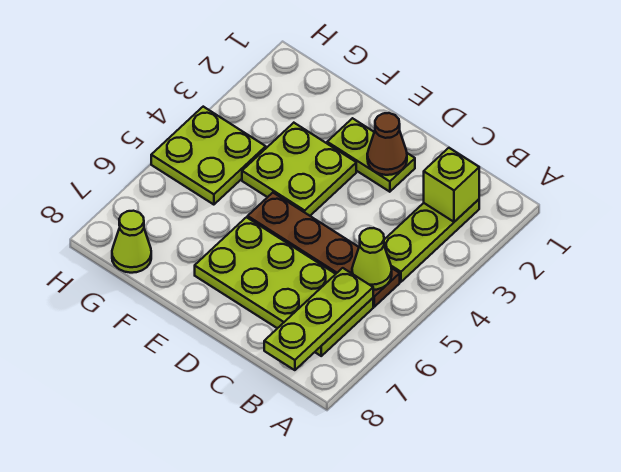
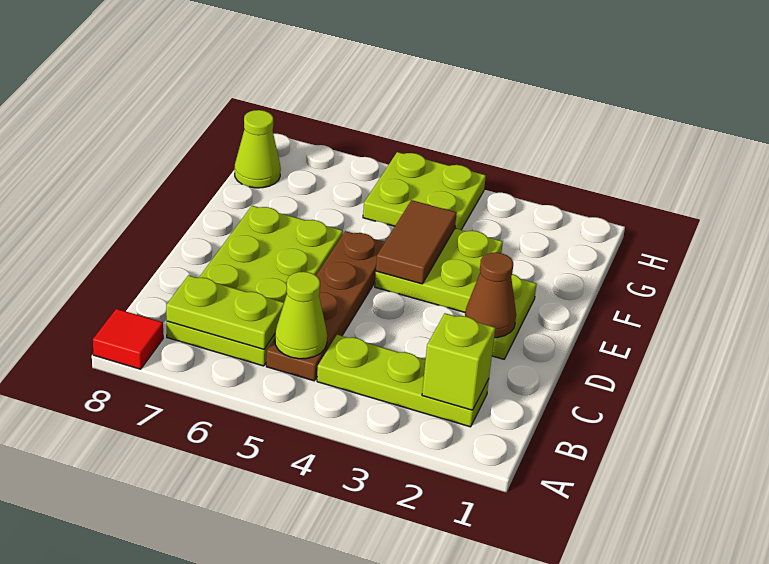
none -> red 1x1 tile [93,309,163,369]
lime 1x3 plate [264,268,373,370] -> lime 1x2 plate [166,275,284,349]
none -> brown 1x2 tile [376,200,457,284]

